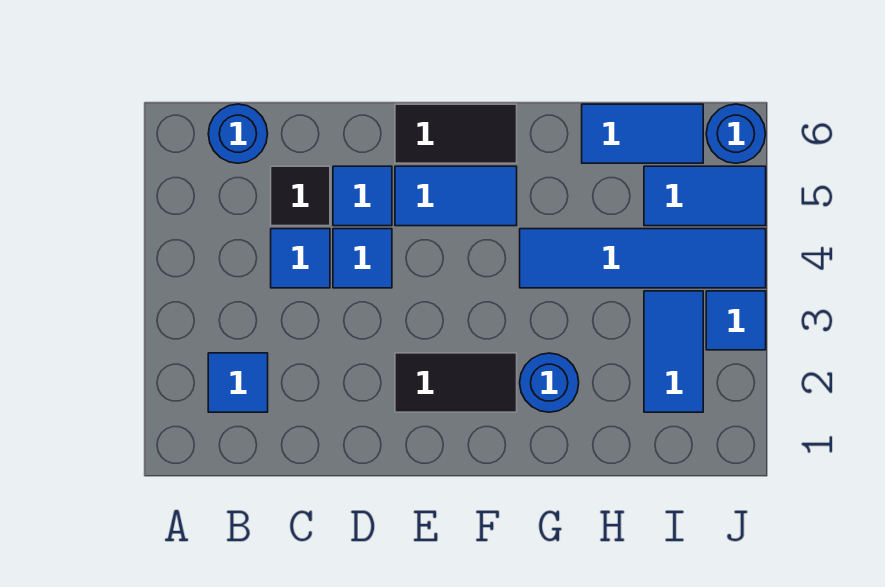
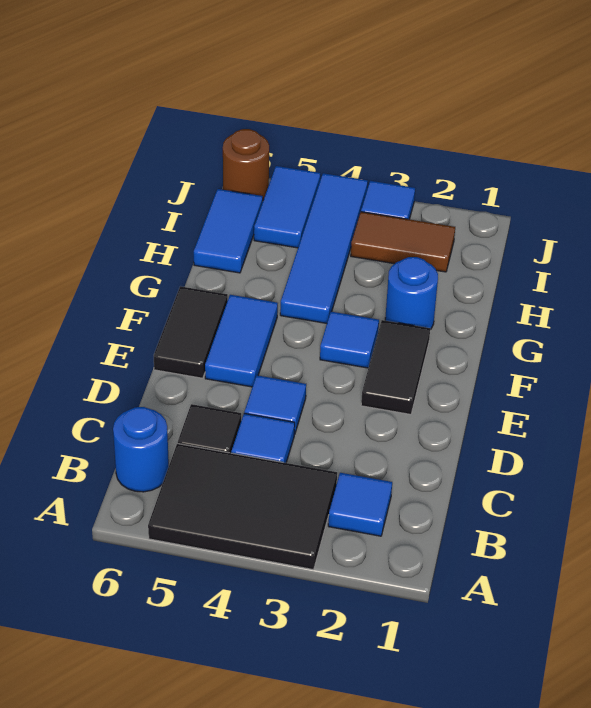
none -> black 2x3 tile [148,443,337,570]
blue 1x1 tile [333,166,392,226] -> blue 1x1 tile moved to [320,312,379,368]
blue 1x2 tile [644,291,703,412] -> brown 1x2 tile [351,212,455,272]
blue 1x1 round brick [706,104,765,163] -> brown 1x1 round brick [223,129,269,200]

